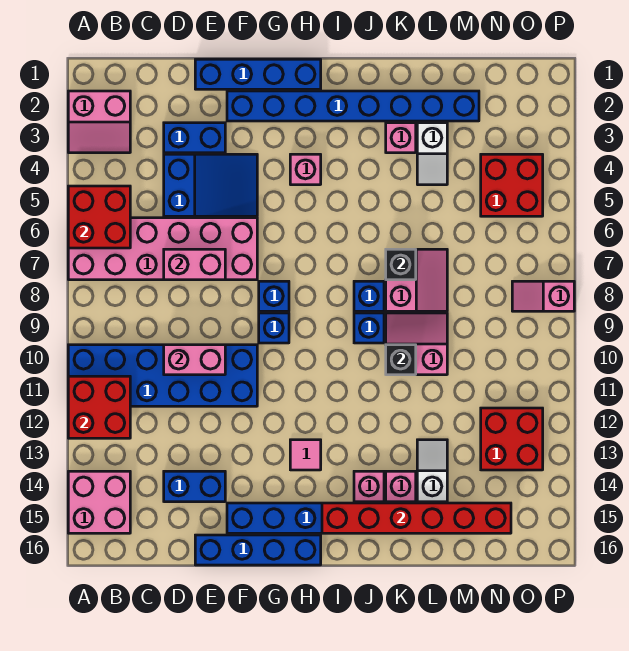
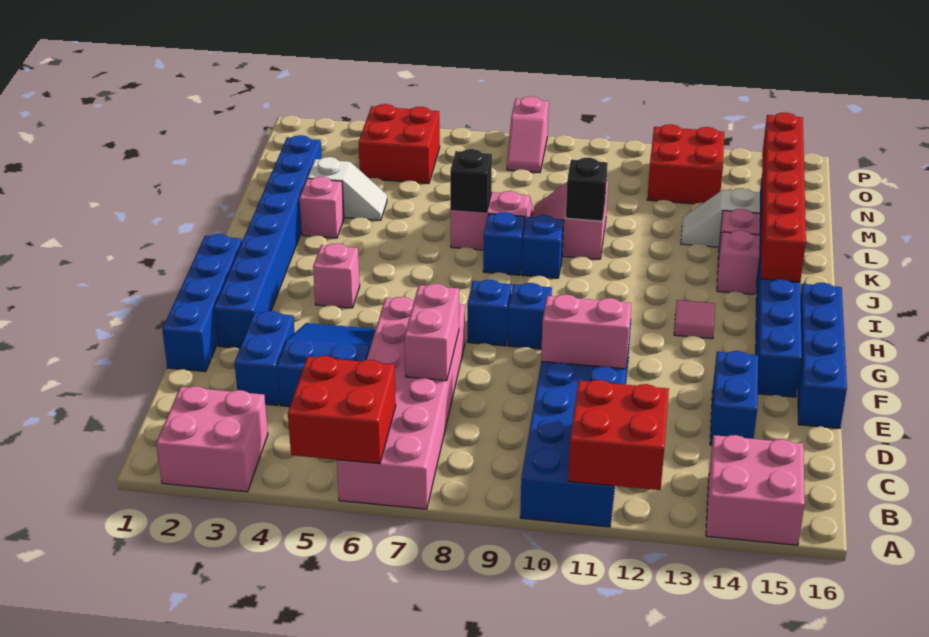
pink 2x2 slope [68,91,130,153] -> pink 2x2 brick [156,386,268,492]
pink 1x2 brick [164,345,225,375] -> pink 1x2 brick turned to [541,294,631,369]

